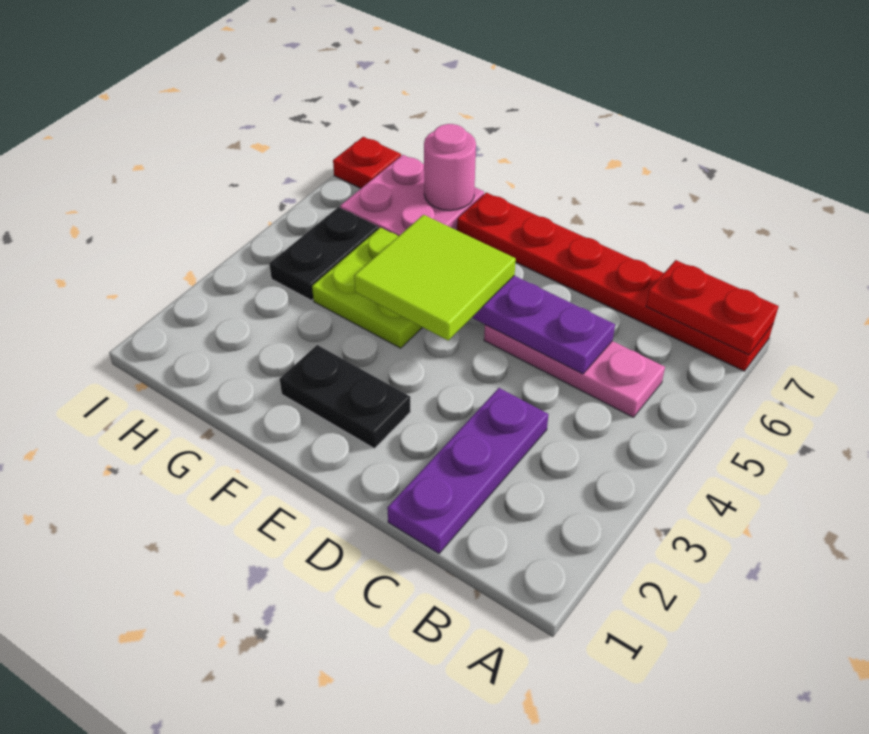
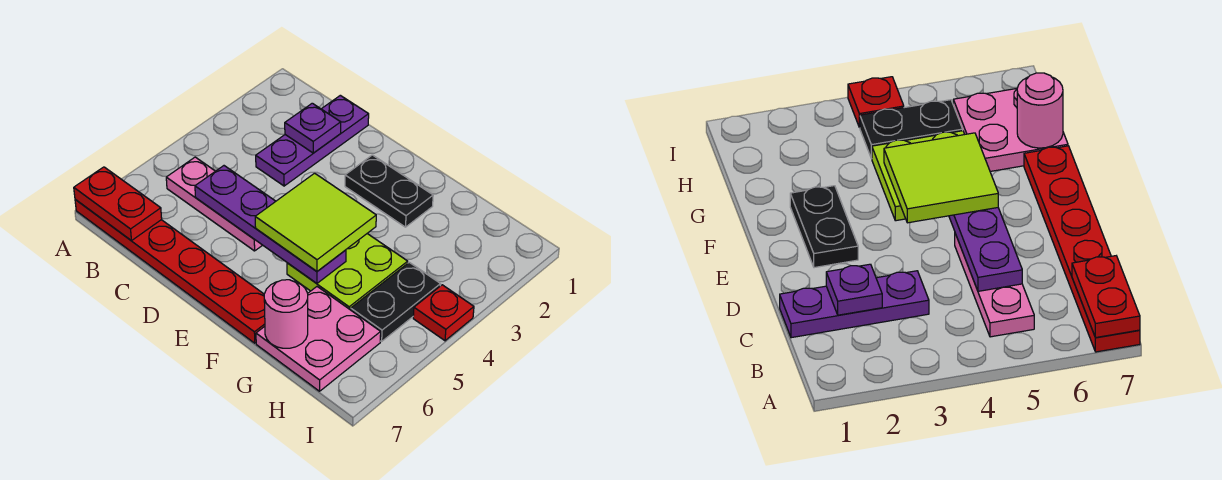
none -> purple 1x1 plate [285,103,341,153]
red 1x1 plate [333,137,401,188] -> red 1x1 plate moved to [413,285,474,341]

